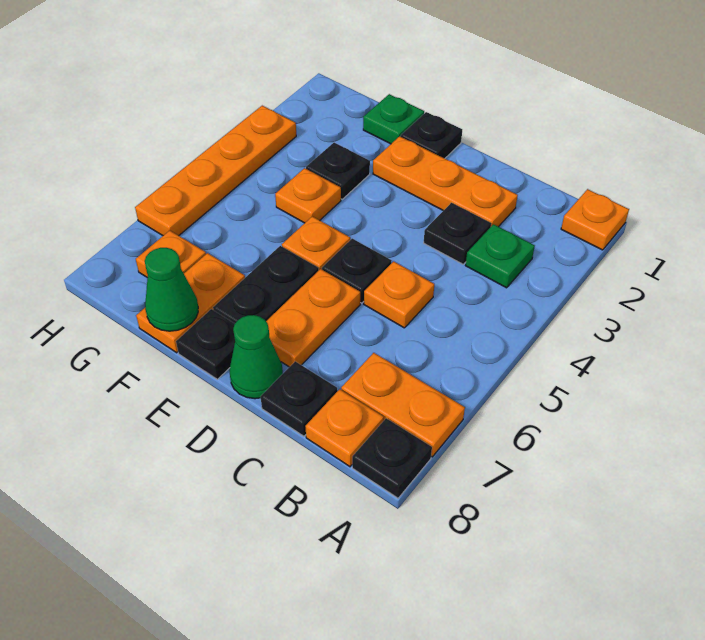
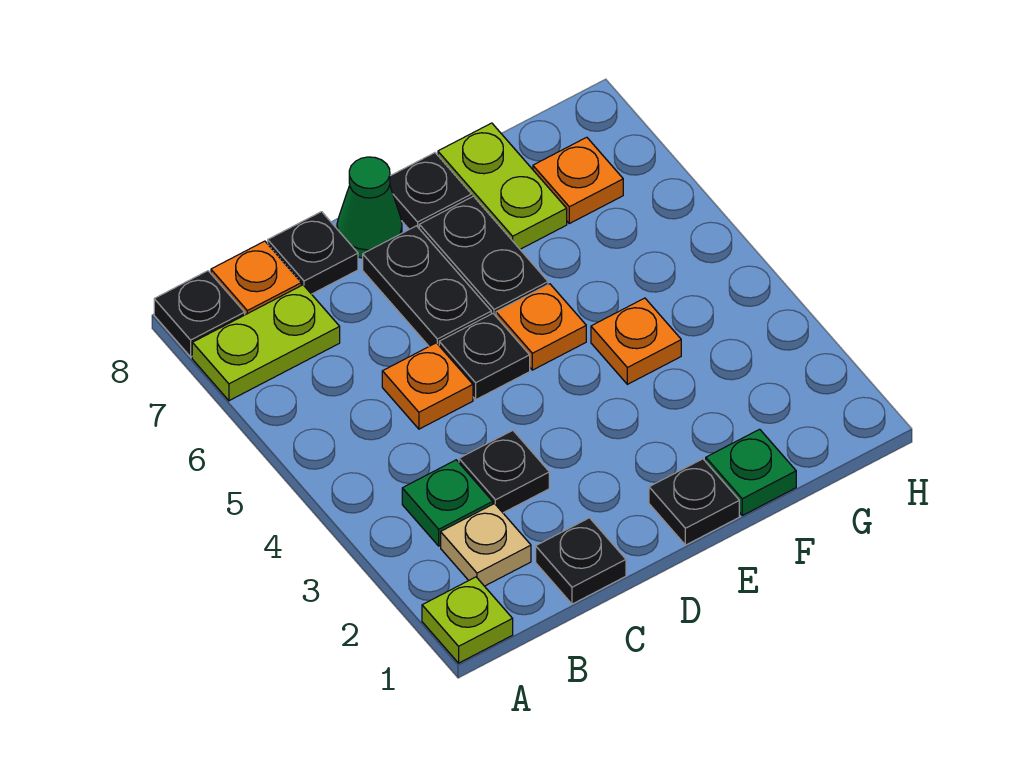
orange 1x1 plate [561,189,629,250] -> lime 1x1 plate [422,577,513,663]
orange 1x2 plate [341,353,465,457] -> lime 1x2 plate [192,285,340,401]
none -> tan 1x1 plate [441,504,531,586]
orange 1x3 plate [373,136,518,227] -> none
orange 1x2 plate [266,269,360,367] -> black 1x2 plate [363,226,491,346]
black 1x1 plate [306,143,370,199] -> black 1x1 plate moved to [536,518,626,604]
orange 1x2 plate [136,253,245,353] -> lime 1x2 plate [438,123,567,249]
green 1x1 cone [145,248,198,331] -> none
orange 1x4 plate [135,106,296,236] -> none

